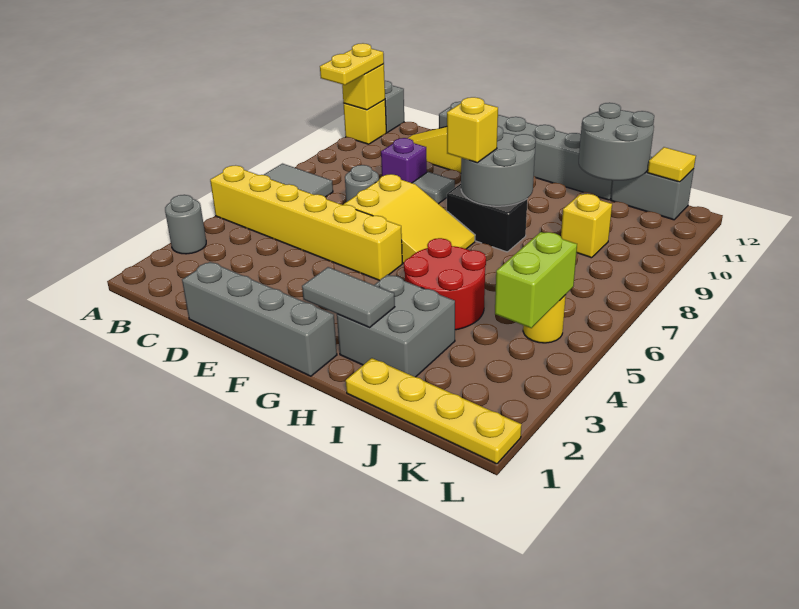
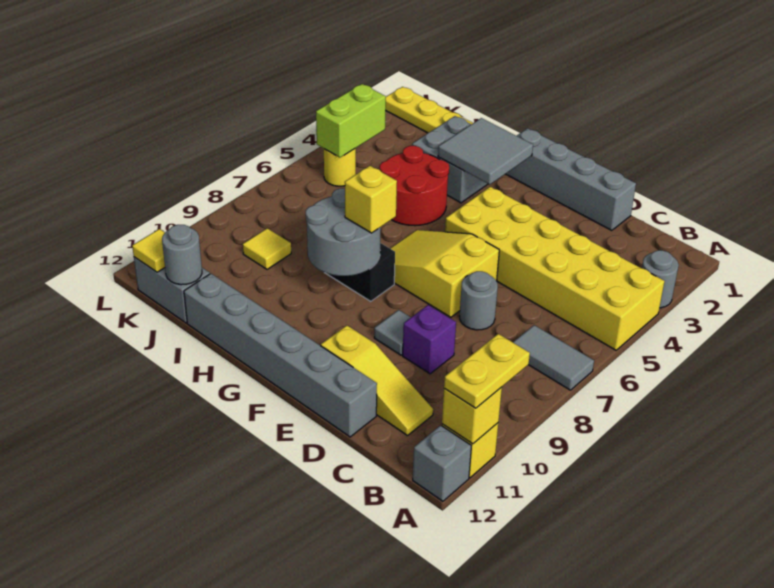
yellow 1x6 brick [210,165,402,281] -> yellow 2x6 brick [445,187,665,350]
grey 1x2 tile [302,267,395,327] -> grey 2x2 tile [438,118,533,185]
grey 2x2 round brick [579,103,654,180] -> grey 1x1 round brick [162,225,202,285]
yellow 1x1 brick [561,194,612,258] -> yellow 1x1 tile [243,228,291,269]

